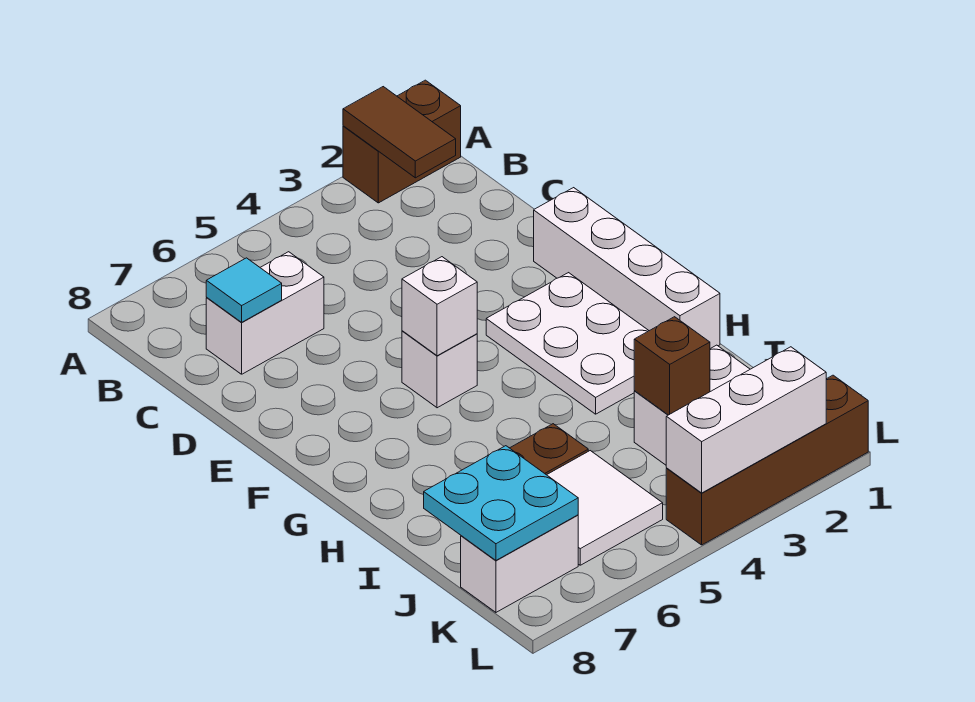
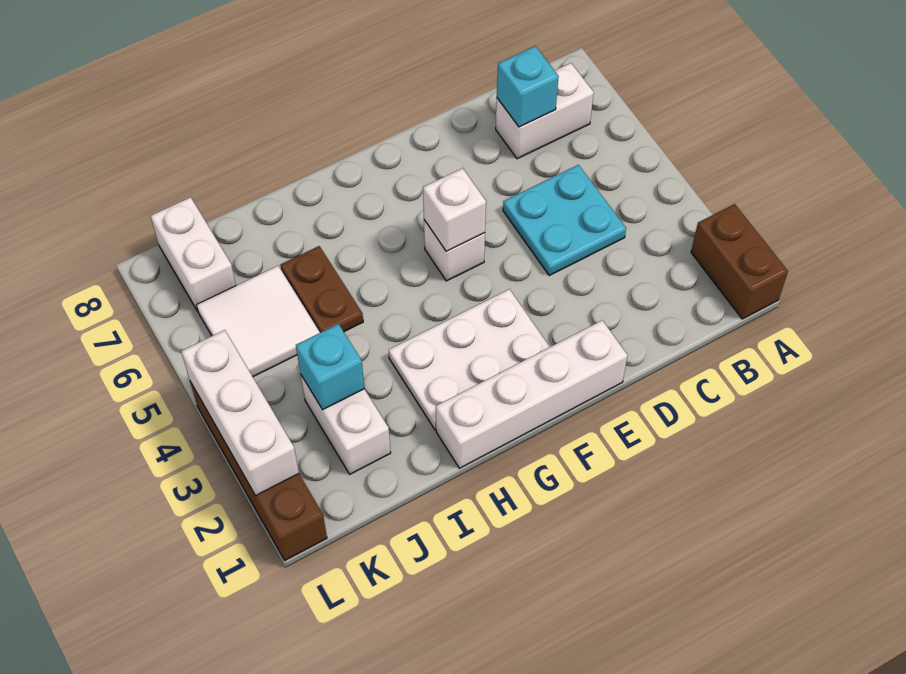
brown 1x2 tile [343,87,456,178] -> none
white 1x2 brick [206,252,324,374] -> white 1x2 brick turned to [496,63,594,159]
cyan 1x1 tile [206,258,282,322] -> cyan 1x1 brick [497,46,559,127]
brown 1x1 brick [634,317,710,415] -> cyan 1x1 brick [296,324,364,410]
cyan 2x2 plate [424,446,578,560] -> cyan 2x2 plate moved to [503,165,626,275]

